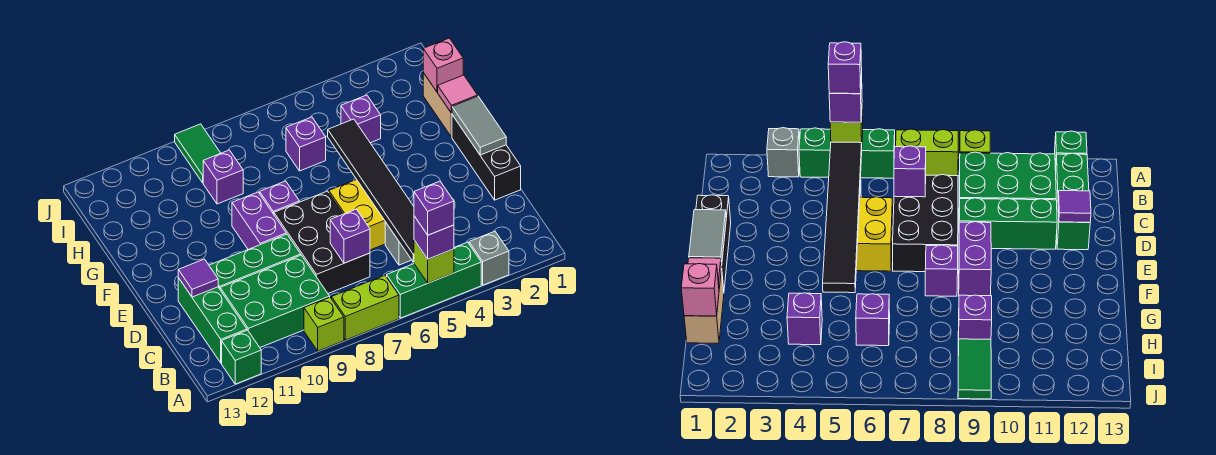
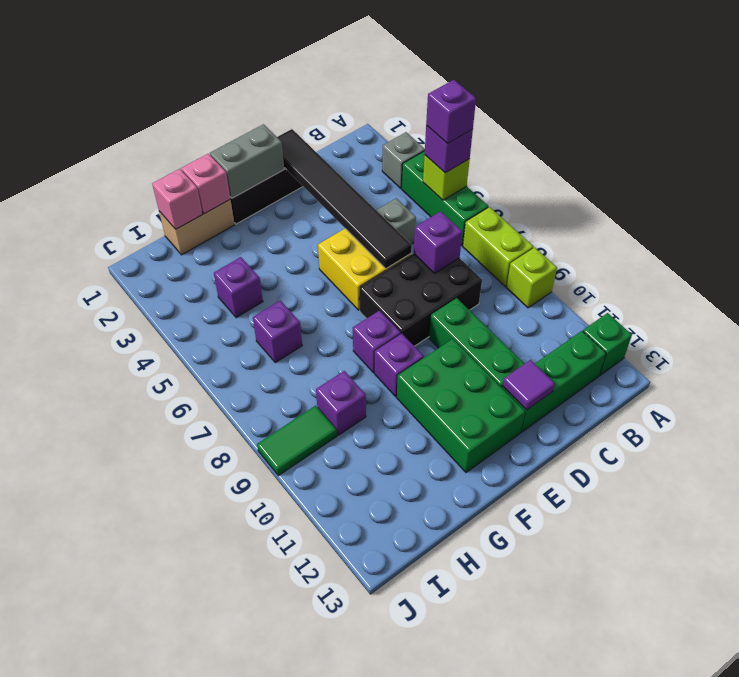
black 1x6 tile [328,119,414,262] -> black 1x6 tile turned to [277,129,412,269]
green 2x3 brick [220,255,330,347] -> green 2x3 brick moved to [397,339,525,472]
grey 1x2 tile [452,96,506,155] -> grey 1x2 brick [210,124,284,198]
purple 1x2 brick [232,192,286,249] -> purple 1x1 brick [375,334,424,397]
pink 1x1 tile [438,75,478,113] -> pink 1x1 brick [181,154,230,214]

